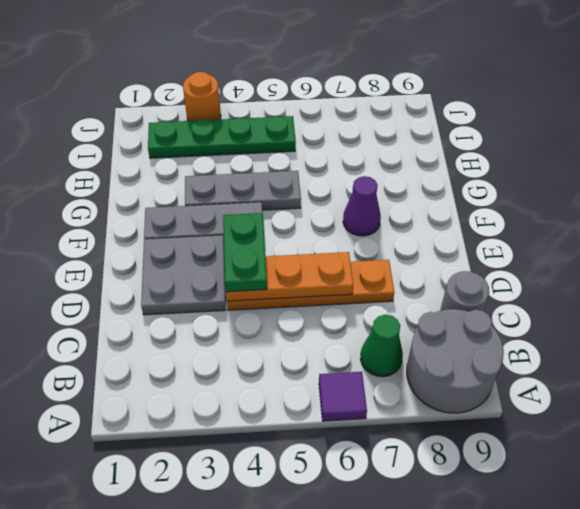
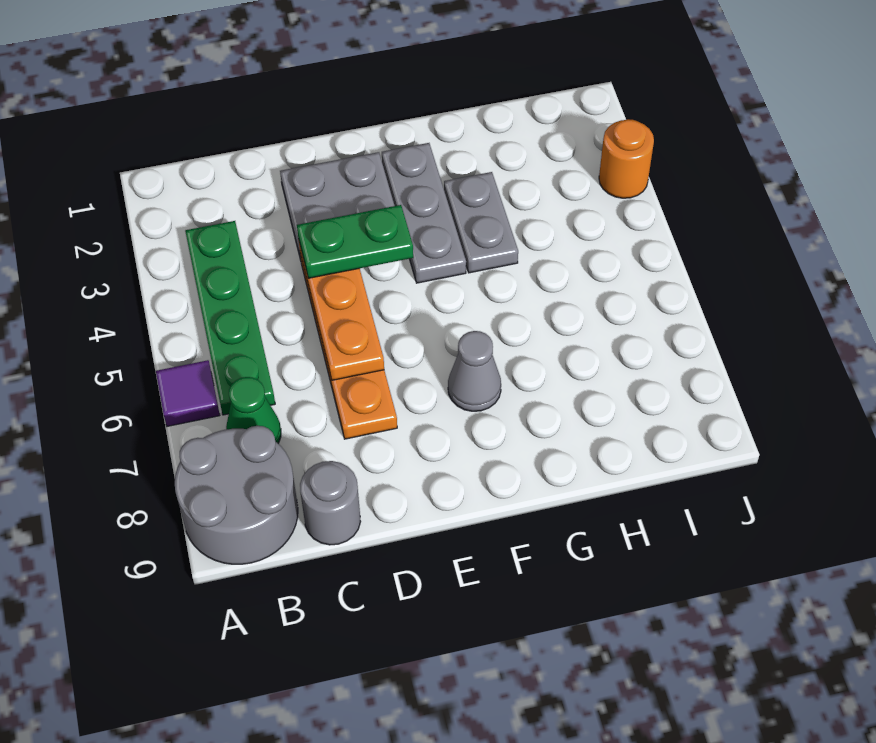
purple 1x1 cone [343,176,381,236] -> grey 1x1 cone [448,331,501,411]
grey 1x3 plate [185,171,301,210] -> grey 1x2 plate [444,172,518,273]
green 1x4 plate [148,116,296,158] -> green 1x4 plate moved to [185,221,275,415]

